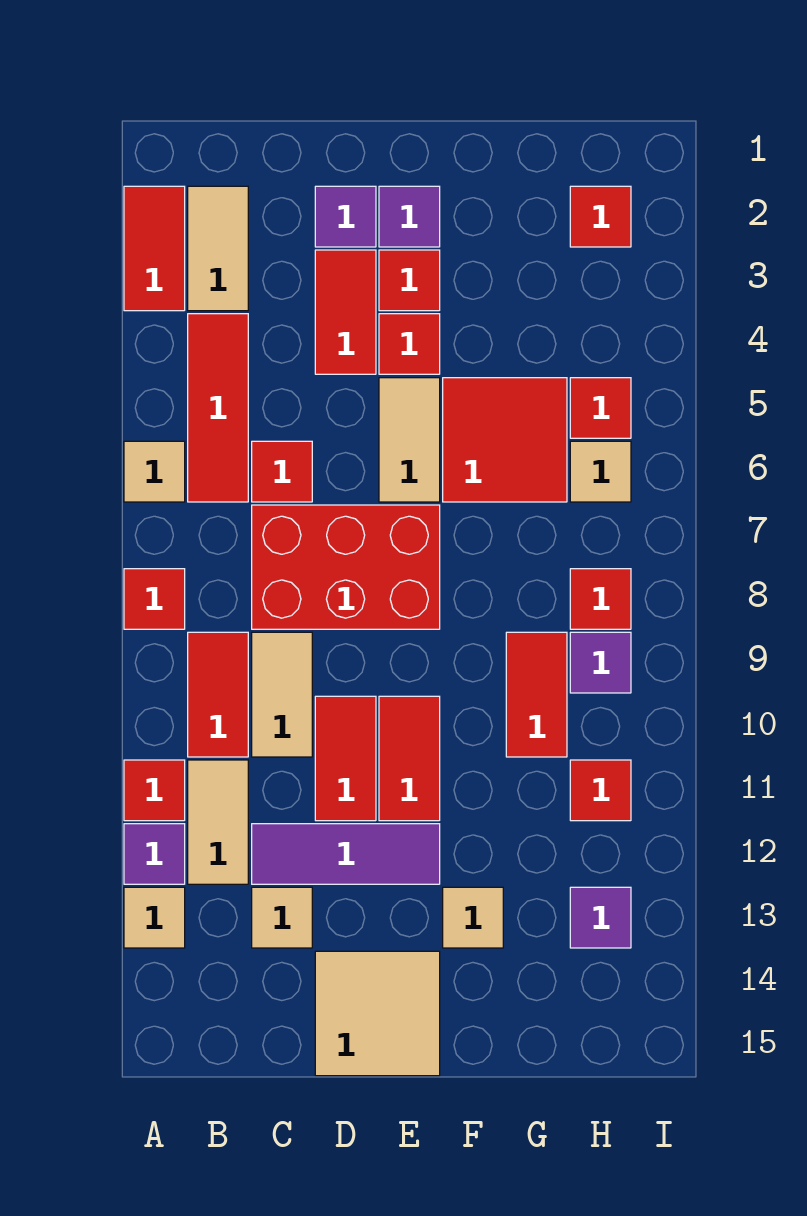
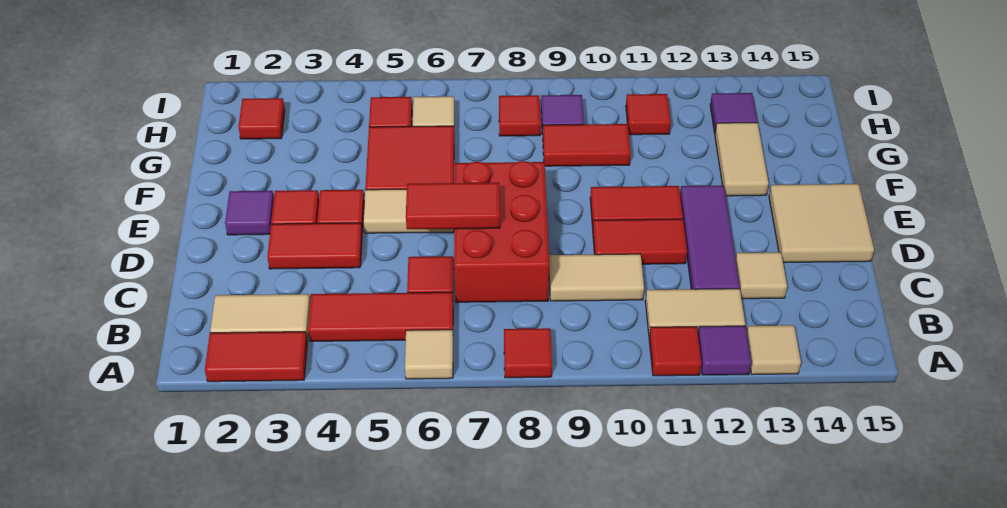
red 1x2 tile [188,632,248,757] -> red 1x2 tile moved to [406,183,500,229]
purple 1x1 tile [315,186,376,247] -> none
tan 1x1 tile [443,887,503,948] -> tan 1x2 tile [715,123,769,196]

